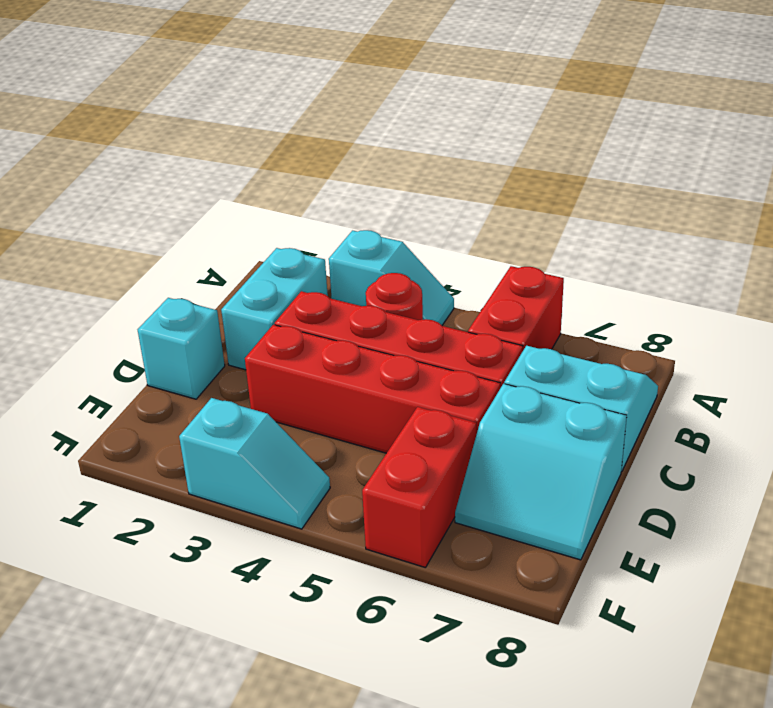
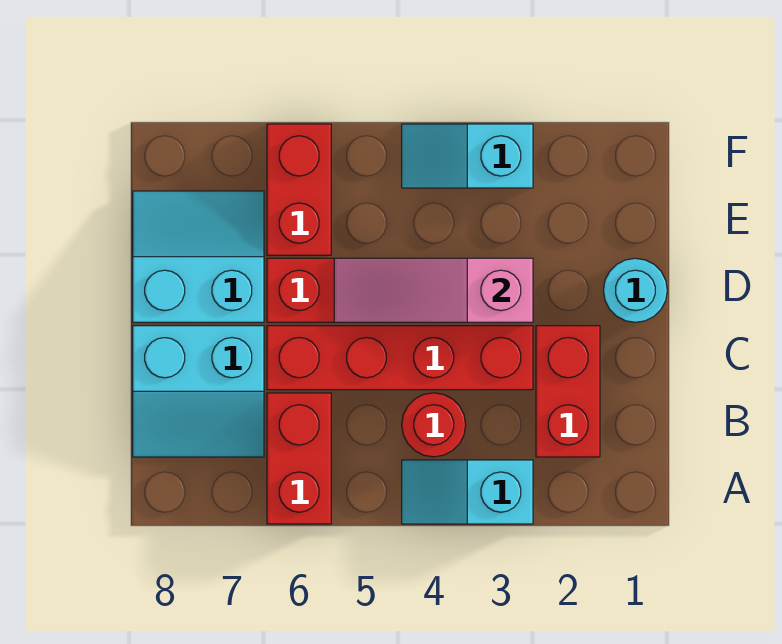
cyan 1x2 brick [221,248,328,370] -> red 1x2 brick [536,326,600,457]
cyan 1x1 brick [138,298,225,399] -> cyan 1x1 round brick [603,258,667,322]
none -> pink 1x3 slope [334,258,533,322]

